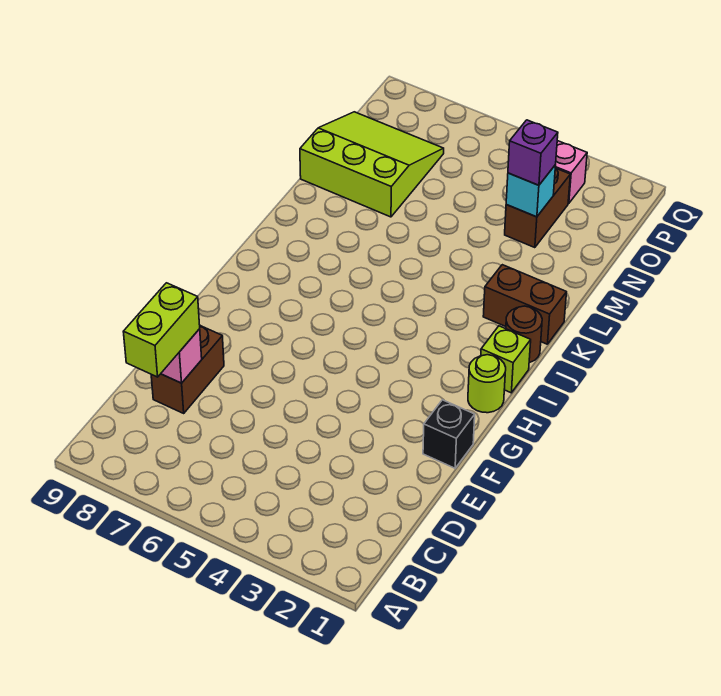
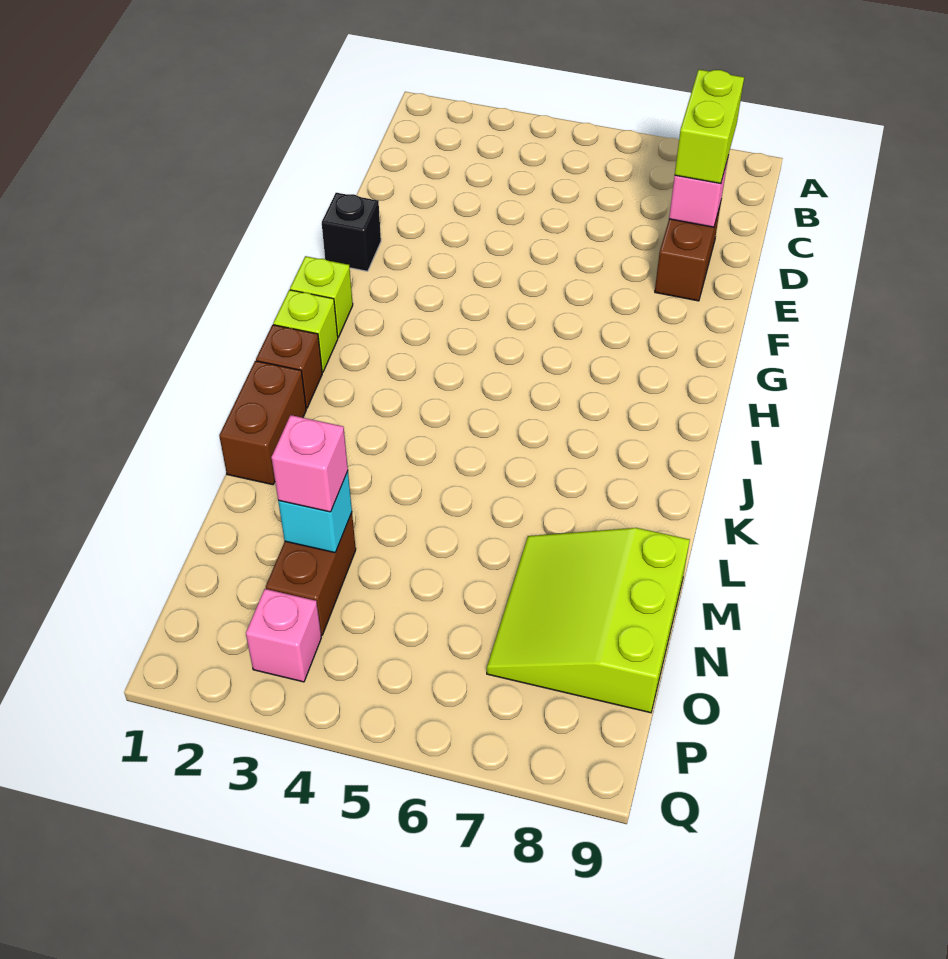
lime 1x1 round brick [468,355,506,413] -> lime 1x1 brick [290,256,353,337]
brown 1x1 round brick [506,306,542,363] -> brown 1x1 brick [256,325,322,408]
brown 1x2 brick [483,265,567,344] -> brown 1x2 brick turned to [219,361,306,485]
lime 3x3 slope [300,112,444,217] -> lime 3x3 slope turned to [487,528,690,713]
purple 1x1 brick [508,120,558,185] -> pink 1x1 brick [271,415,348,512]

